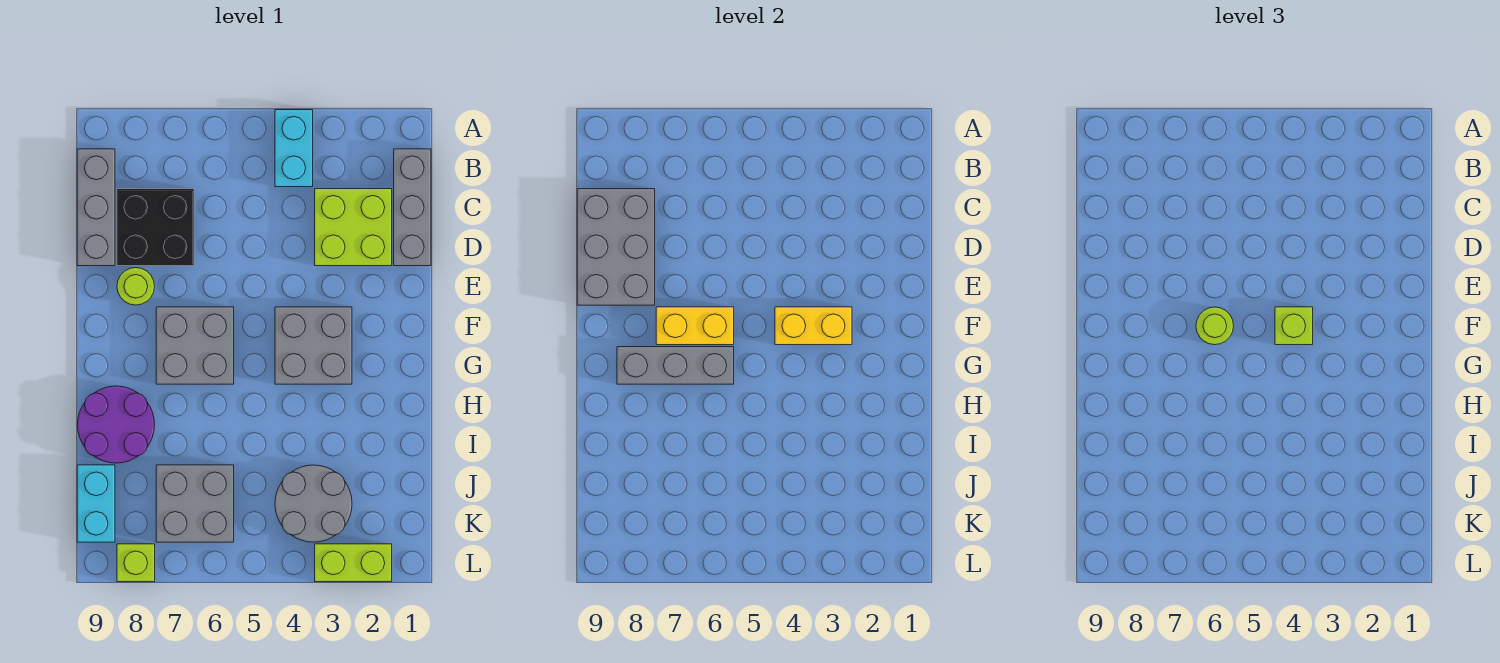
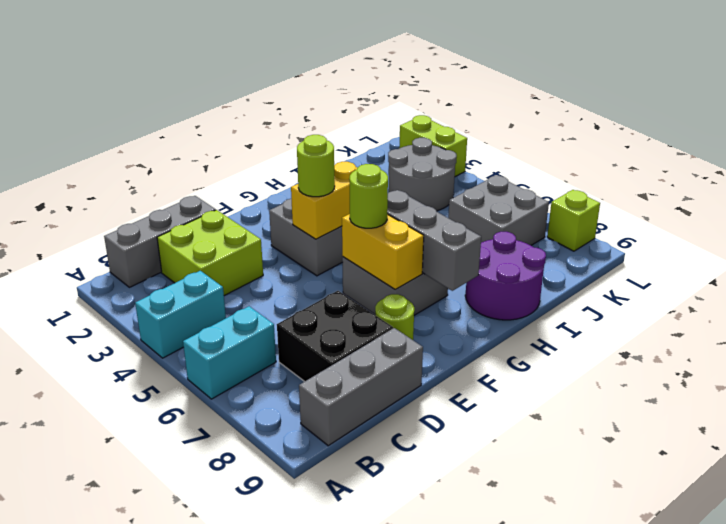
grey 2x3 brick [577,189,655,305] -> none
yellow 1x2 brick [775,307,852,345] -> yellow 1x2 brick turned to [291,162,357,239]
lime 1x1 brick [1275,307,1313,345] -> lime 1x1 round brick [297,135,335,197]
cyan 1x2 brick [77,465,115,542] -> cyan 1x2 brick moved to [183,306,276,399]

